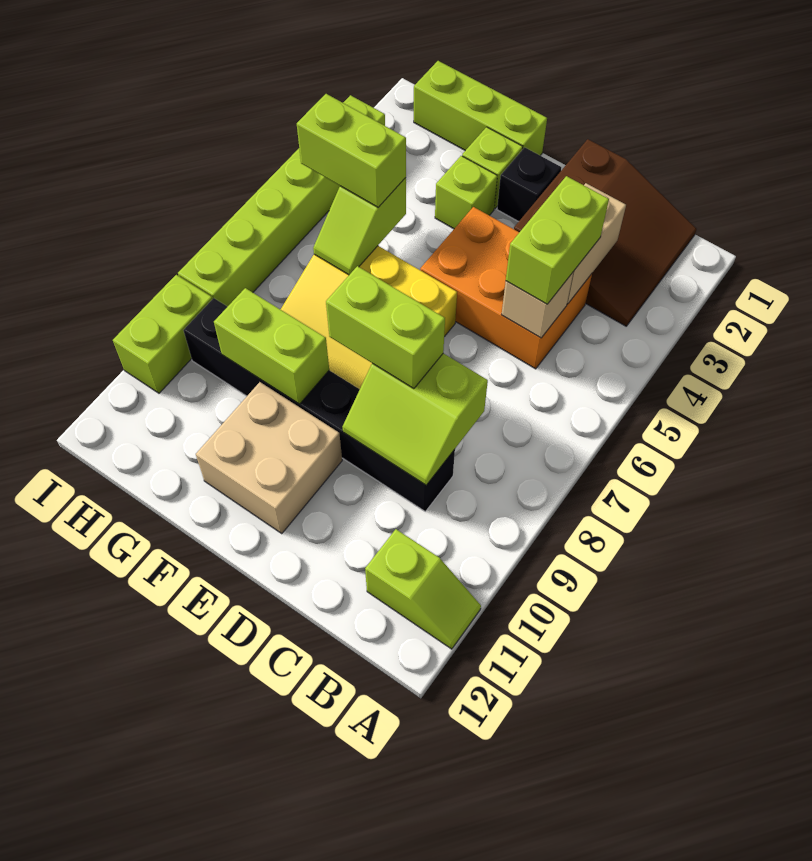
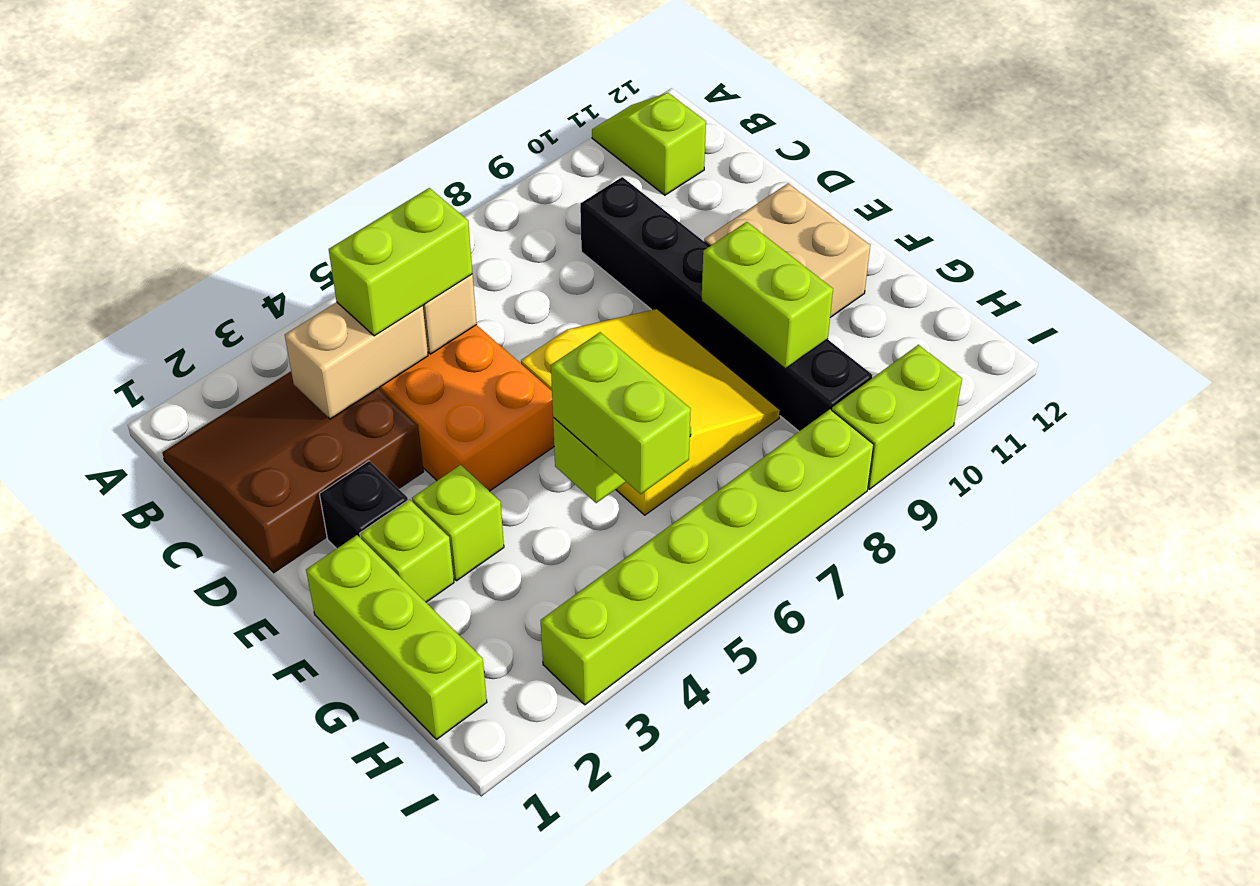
lime 2x2 slope [342,353,488,485] -> none
lime 1x2 brick [326,266,445,389] -> none

